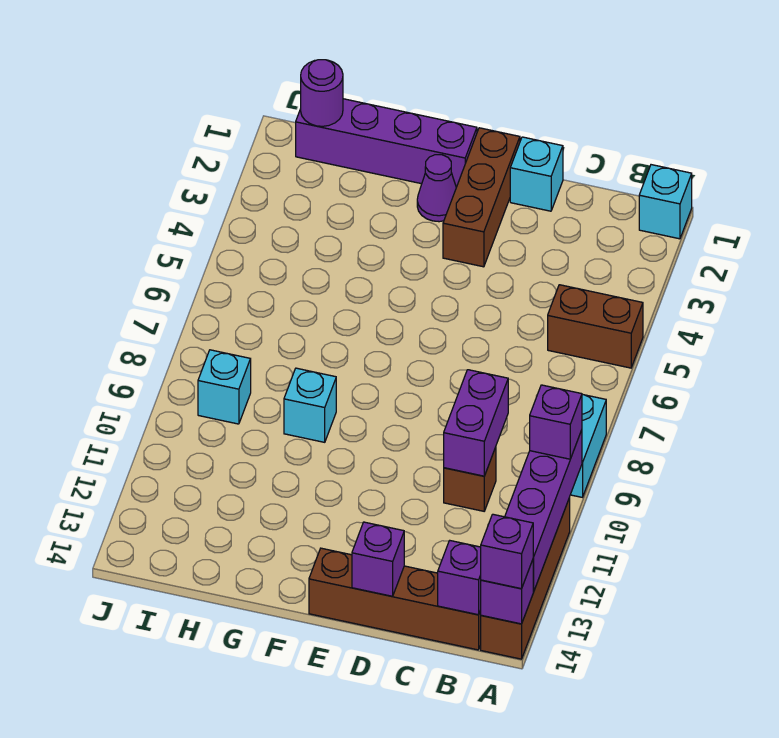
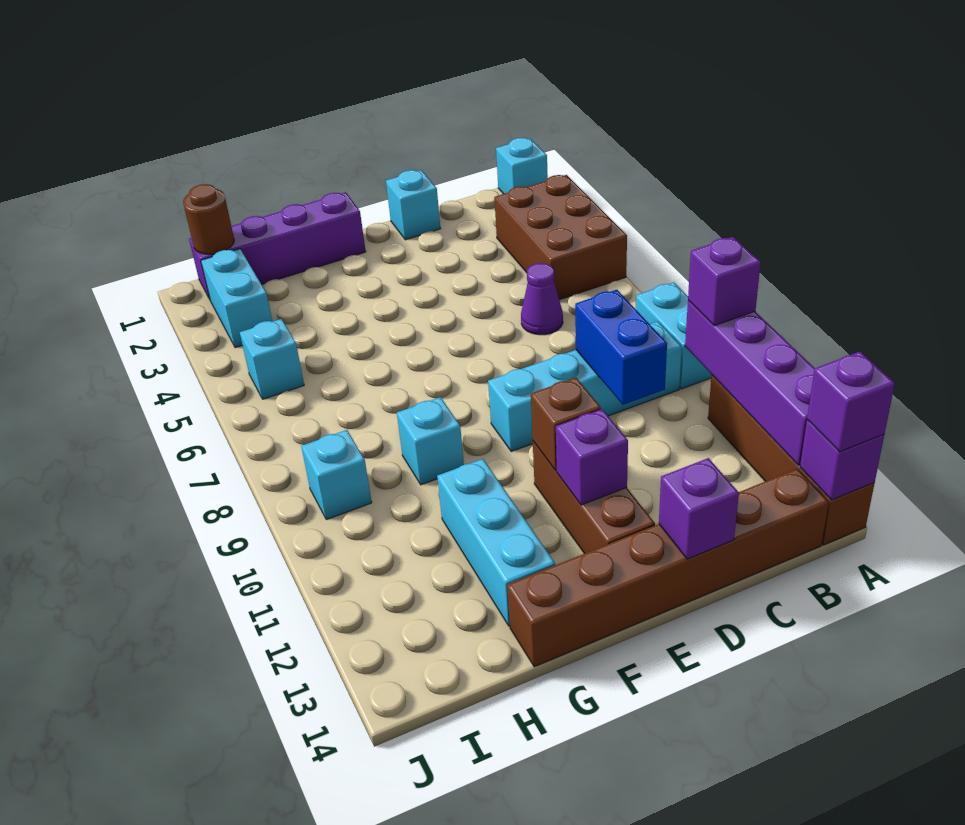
brown 1x2 brick [548,285,643,368] -> brown 2x3 brick [494,175,627,300]
none -> cyan 1x4 brick [488,321,682,452]
brown 1x4 brick [309,548,481,650] -> brown 1x6 brick [507,469,829,667]
purple 1x1 brick [438,541,481,615] -> purple 1x1 brick moved to [556,409,628,505]
purple 1x2 brick [444,370,508,476] -> blue 1x2 brick [575,290,667,405]
brown 1x1 brick [444,447,496,511] -> brown 1x1 brick moved to [531,378,601,471]
brown 1x3 brick [443,128,520,267] -> brown 1x3 brick moved to [533,441,655,554]
purple 1x1 cone [417,155,456,222] -> purple 1x1 cone moved to [521,263,563,335]
none -> cyan 1x3 brick [437,459,555,626]
purple 1x1 round brick [301,60,343,126] -> brown 1x1 round brick [183,184,234,254]
none -> cyan 1x2 brick [201,249,272,348]
none -> cyan 1x1 brick [240,319,304,399]

